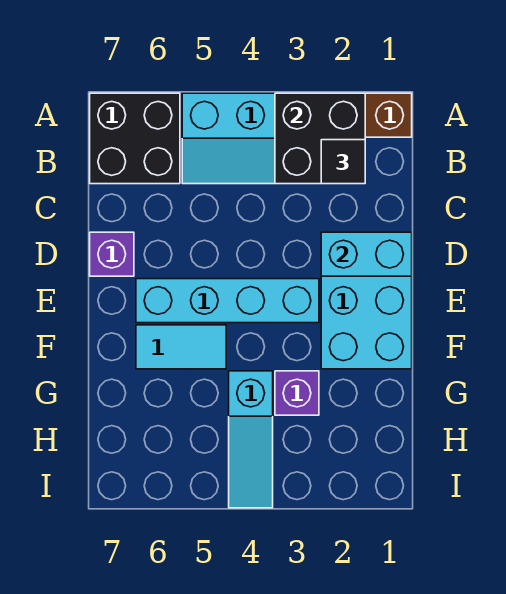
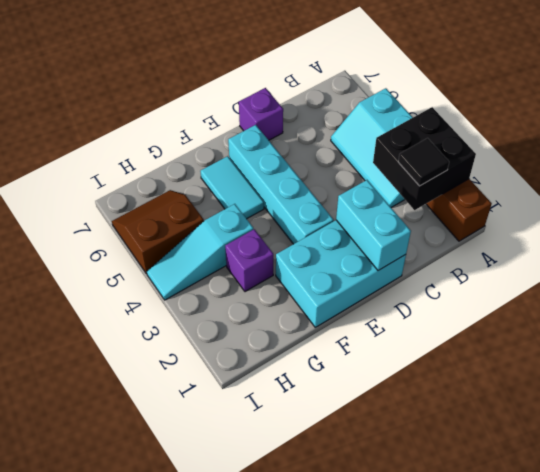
black 2x2 brick [90,93,180,184] -> none
none -> brown 2x2 slope [112,190,204,274]

